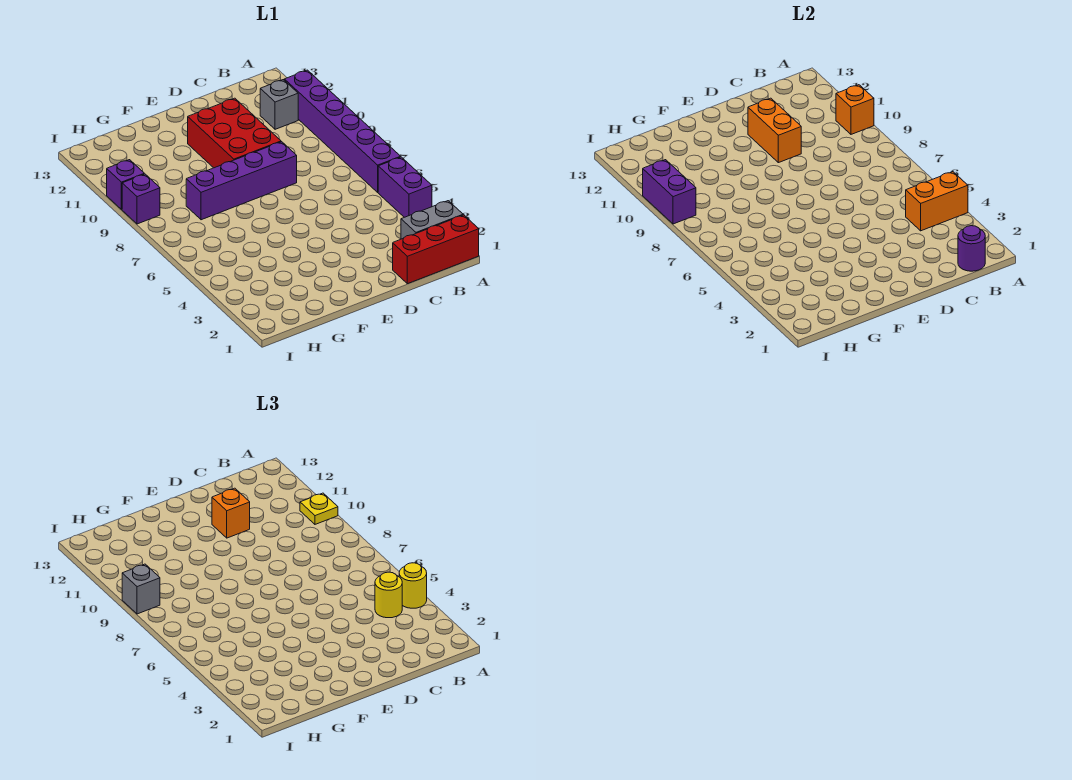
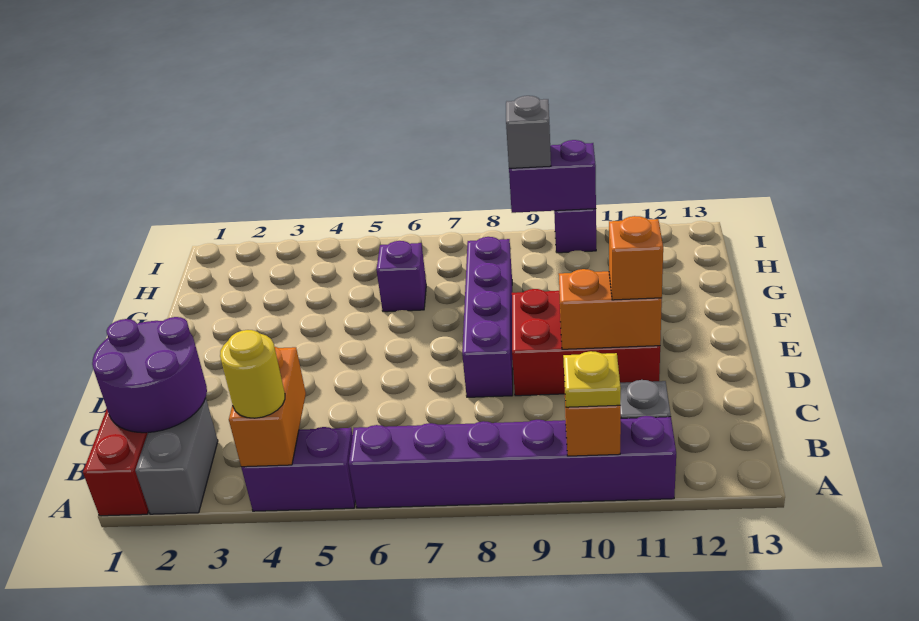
purple 1x1 round brick [958,226,985,271] -> purple 2x2 round brick [92,317,207,433]
yellow 1x1 round brick [375,572,402,618] -> none
purple 1x1 brick [122,174,160,224] -> purple 1x1 brick moved to [376,241,426,312]

